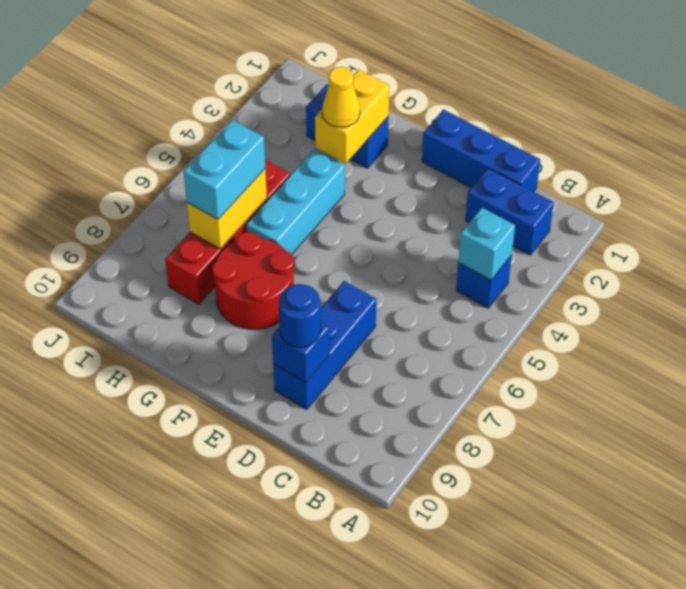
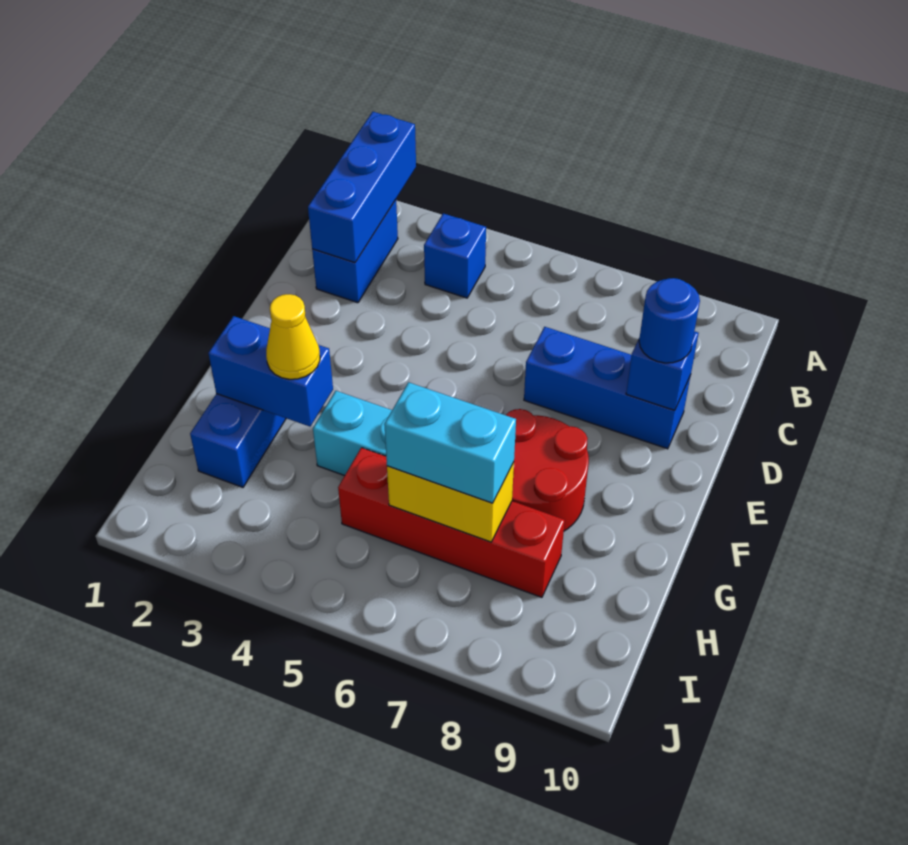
cyan 1x1 brick [458,208,515,280] -> none
blue 1x3 brick [422,110,540,192] -> blue 1x3 brick moved to [308,112,416,263]
yellow 1x2 brick [315,69,389,164] -> blue 1x2 brick [208,316,333,427]

